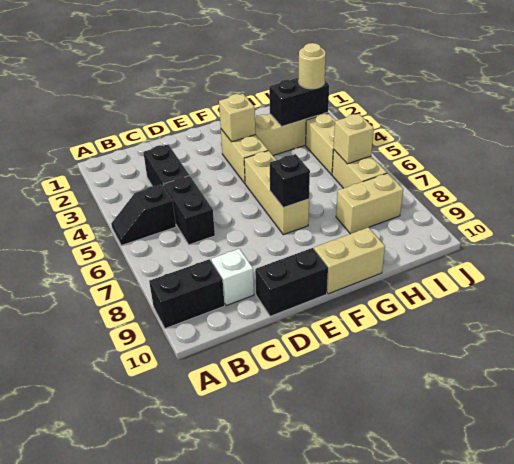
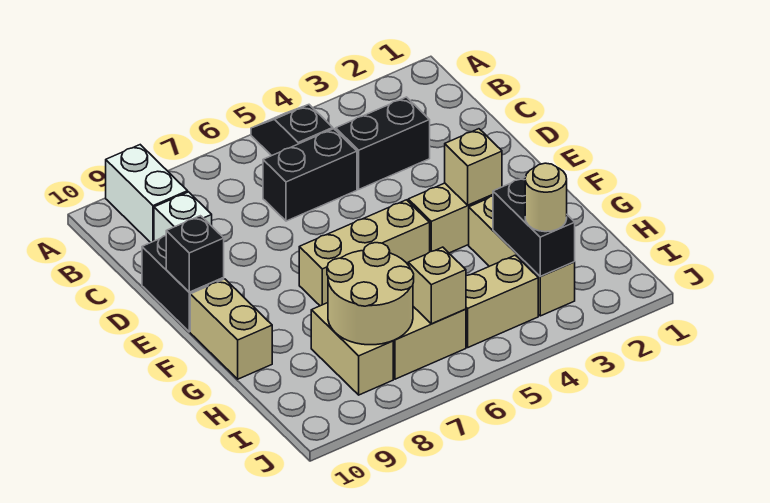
black 1x2 brick [149,259,225,329] -> white 1x2 brick [106,145,188,243]
black 1x1 brick [270,154,310,208] -> black 1x1 brick moved to [166,216,224,292]
none -> tan 2x2 round brick [327,243,414,345]

